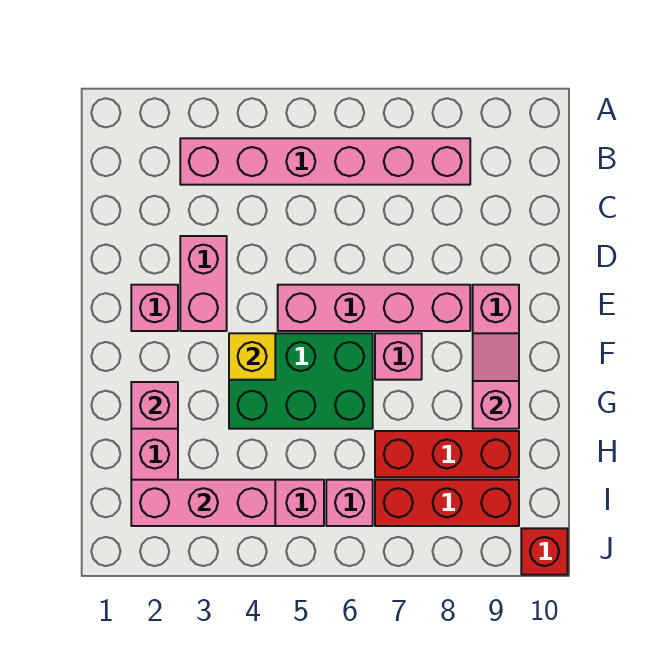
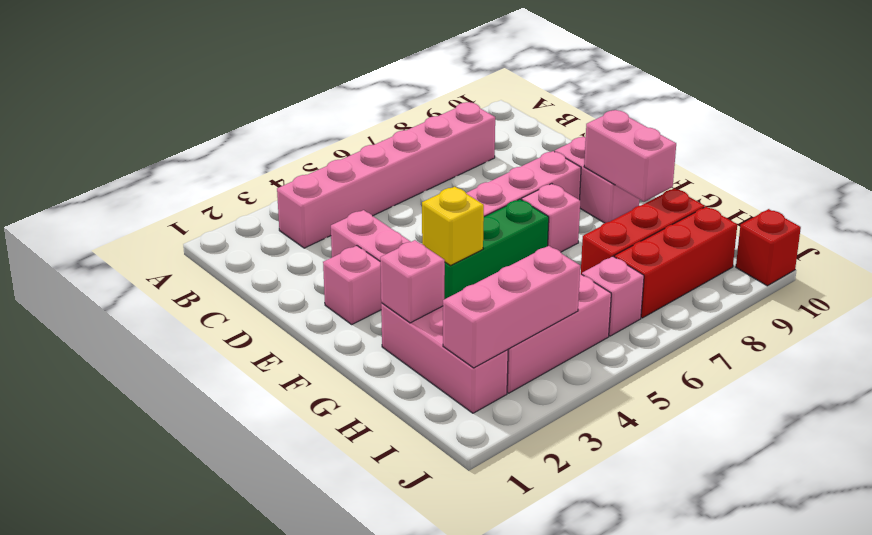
green 2x3 brick [229,333,373,429] -> green 1x3 brick [444,199,549,299]
pink 1x2 slope [473,333,519,429] -> pink 1x2 brick [584,110,676,202]

